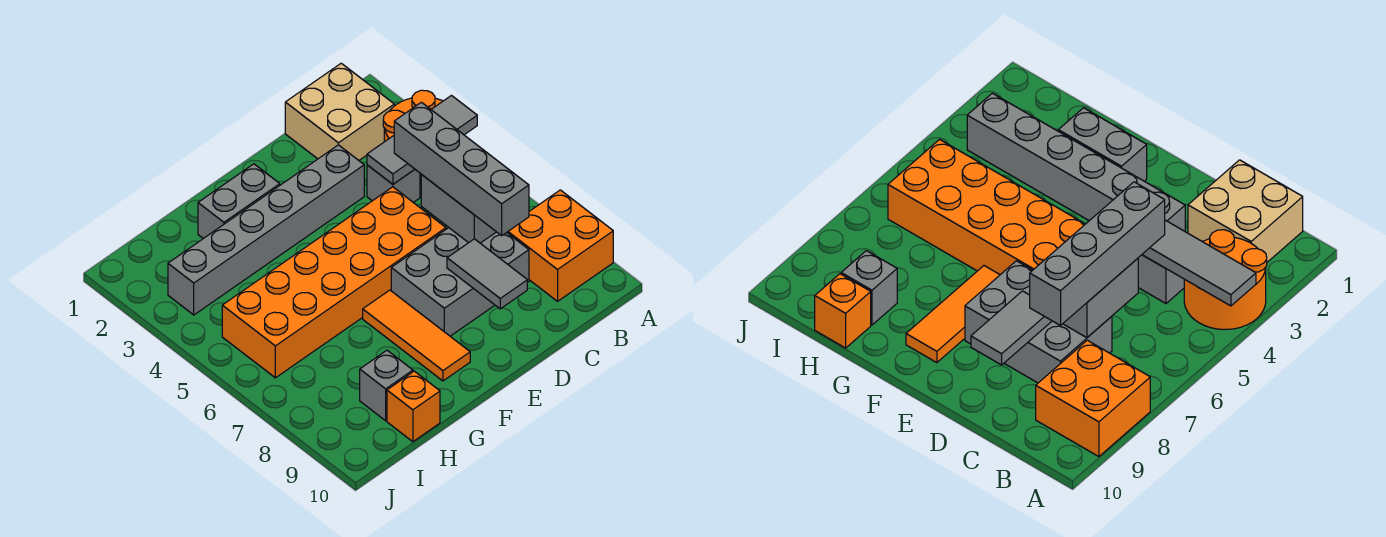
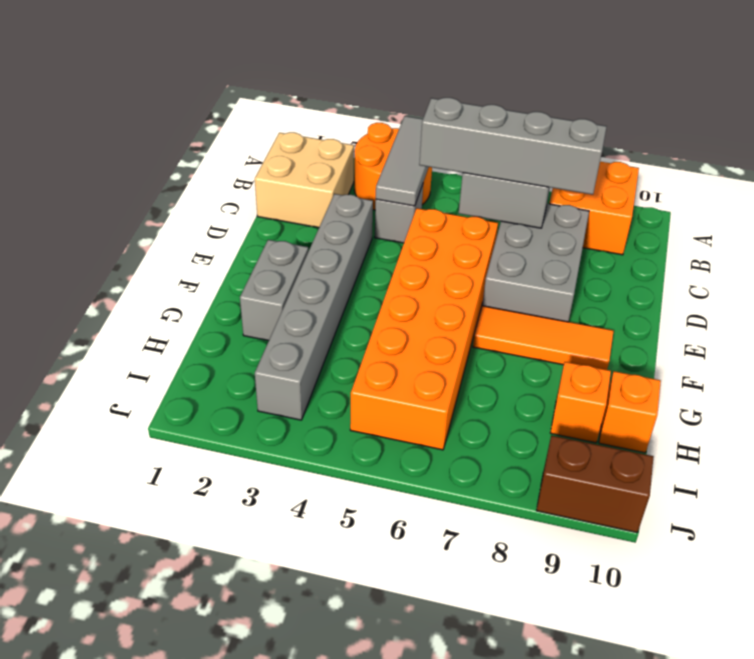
grey 1x2 tile [447,239,527,309] -> none
grey 1x1 brick [360,350,413,421] -> orange 1x1 brick [550,362,611,443]
none -> brown 1x2 brick [536,435,654,533]

